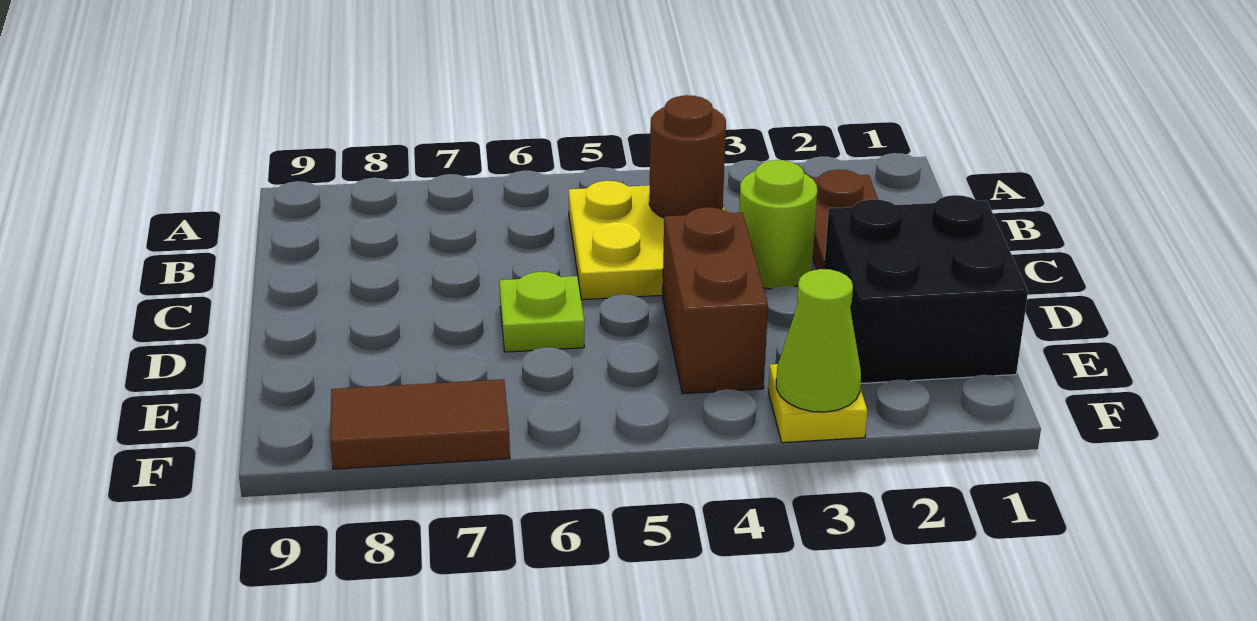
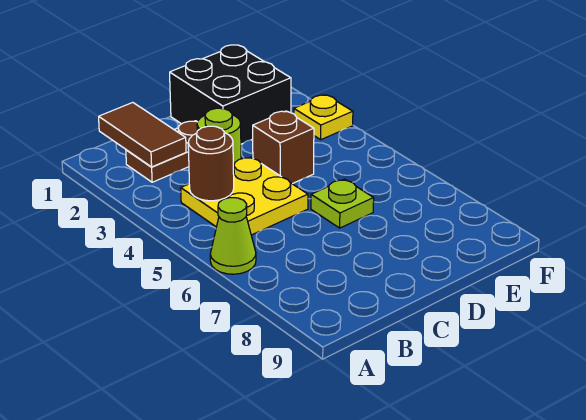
brown 1x2 brick [663,207,768,394] -> brown 1x1 brick [252,111,314,184]
lime 1x1 cone [776,269,861,412] -> lime 1x1 cone moved to [210,198,256,274]
brown 1x2 tile [330,379,510,469] -> brown 1x2 tile moved to [99,102,186,167]

